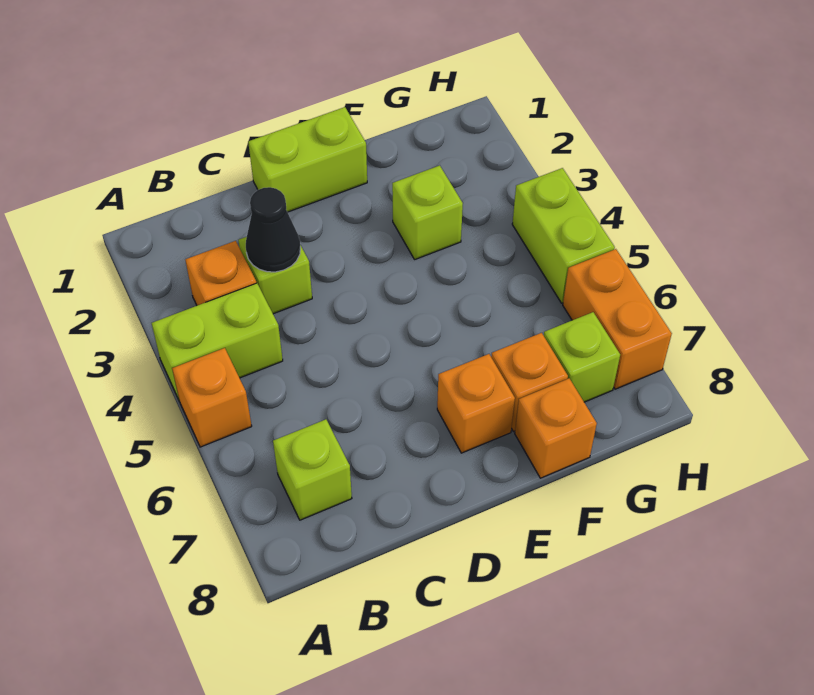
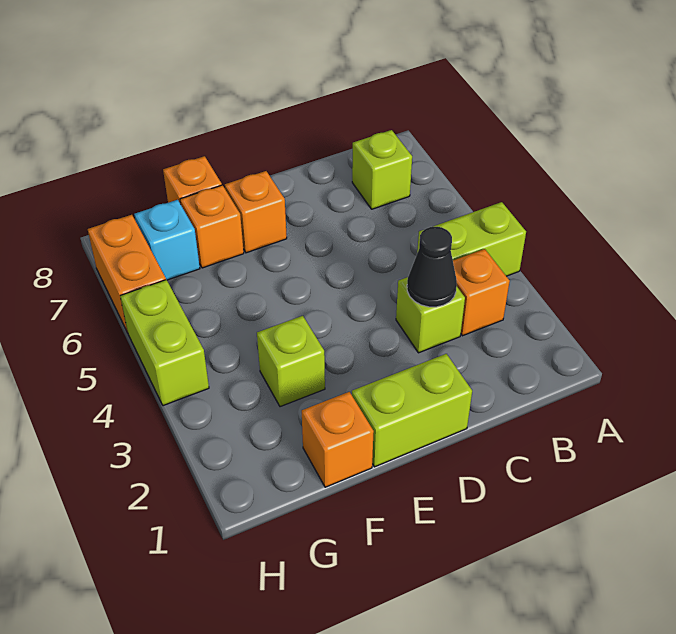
orange 1x1 brick [172,348,252,447] -> orange 1x1 brick moved to [302,392,374,487]
lime 1x1 brick [544,312,620,402] -> cyan 1x1 brick [134,200,200,280]

